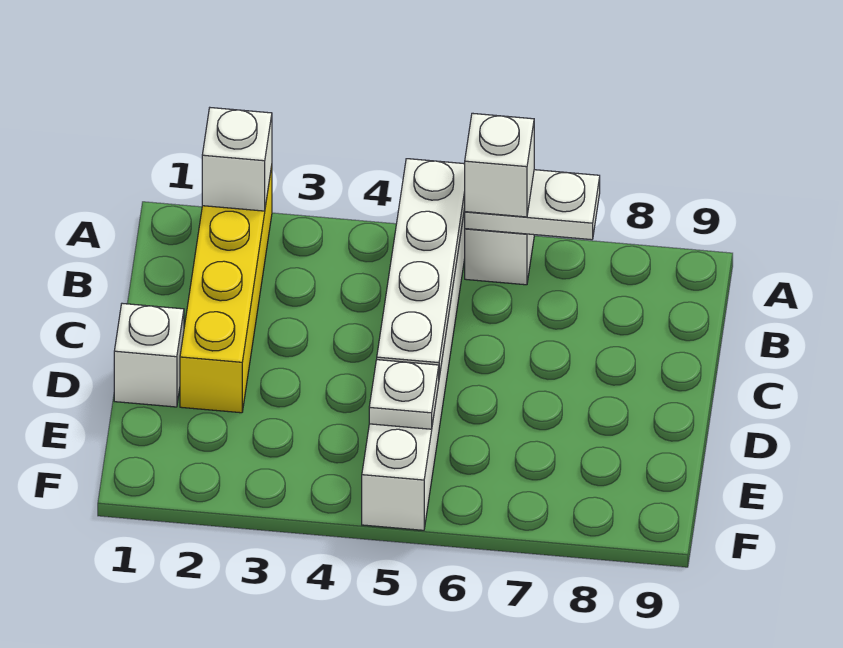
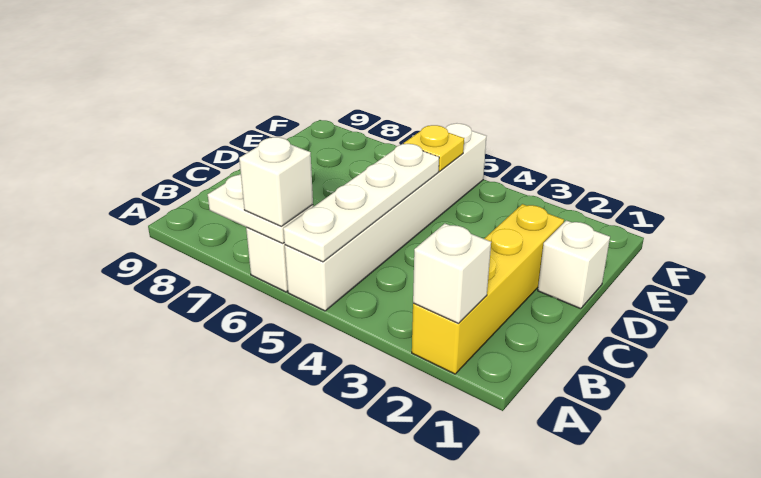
white 1x1 plate [369,360,439,429] -> yellow 1x1 plate [404,125,464,171]

